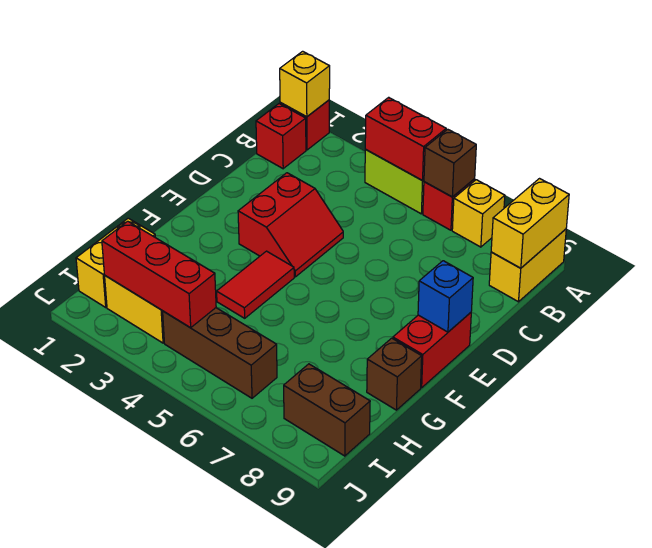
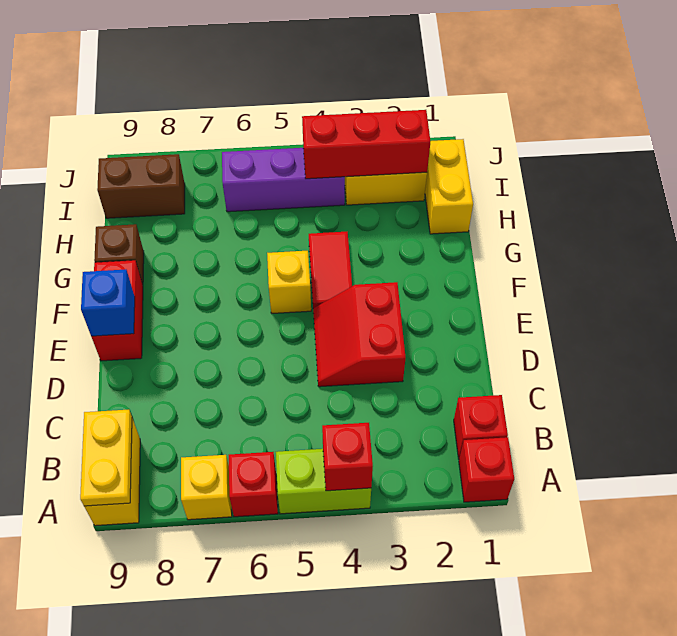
yellow 1x1 brick [280,51,330,117] -> yellow 1x1 brick moved to [267,251,311,313]
red 1x2 brick [365,97,446,181] -> red 1x1 brick [322,423,373,491]
brown 1x1 brick [424,129,476,197] -> none
yellow 1x2 brick [491,179,569,268] -> yellow 1x2 plate [80,410,132,506]
brown 1x3 brick [163,308,277,398] -> purple 1x3 brick [222,148,345,212]

